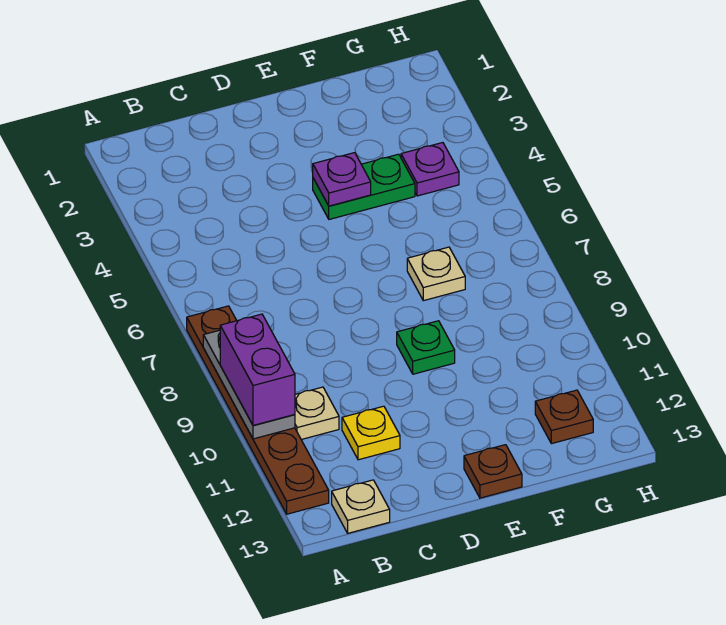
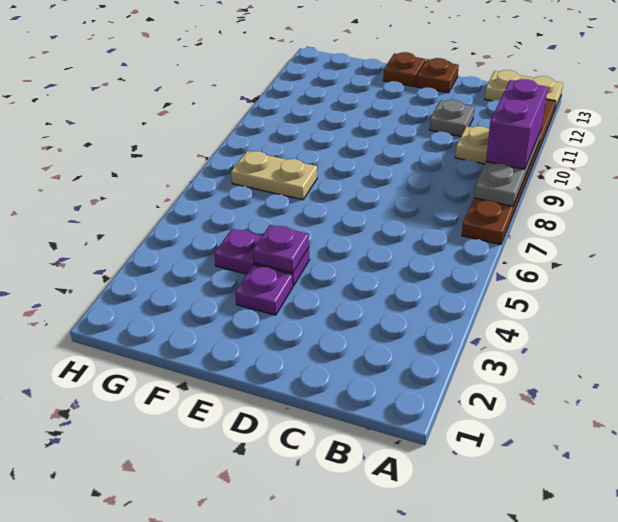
tan 1x1 plate [332,480,390,533] -> tan 1x2 plate [485,70,563,111]
yellow 1x1 plate [342,406,400,460] -> grey 1x1 plate [430,99,474,136]
green 1x2 plate [313,154,415,219] -> purple 1x2 plate [214,229,309,286]
green 1x1 plate [397,321,455,374] -> none
tan 1x1 plate [407,247,465,301] -> tan 1x2 plate [231,151,317,200]
purple 1x1 plate [401,143,459,196] -> purple 1x1 plate moved to [235,265,293,315]
brown 1x1 plate [535,390,593,444] -> brown 1x1 plate moved to [417,58,459,93]

